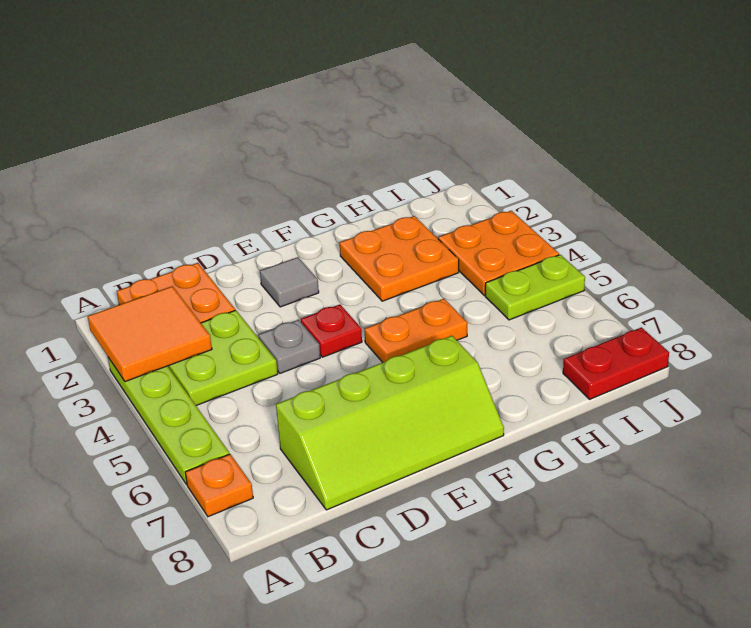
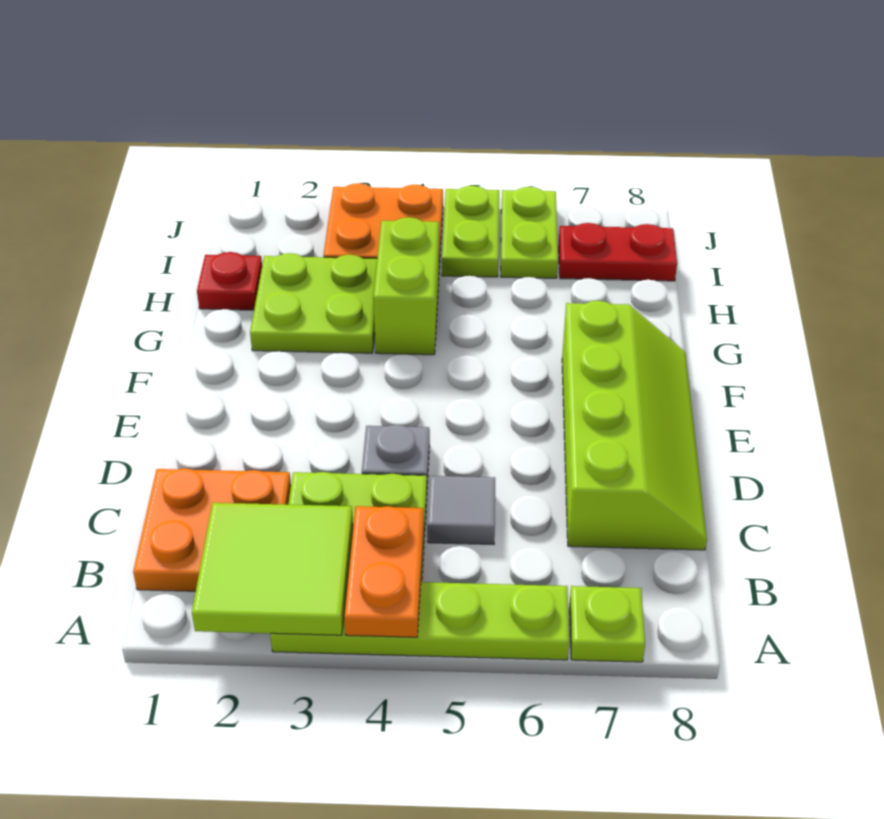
orange 2x2 tile [88,286,212,382] -> lime 2x2 tile [192,503,353,635]
orange 1x1 plate [185,454,253,517] -> lime 1x1 plate [570,586,645,662]
grey 1x1 tile [260,257,319,307] -> grey 1x1 tile moved to [427,476,495,544]
red 1x1 plate [301,305,362,357] -> red 1x1 plate moved to [197,252,262,310]
orange 1x2 plate [365,299,467,362] -> orange 1x2 plate moved to [344,506,424,637]
orange 2x2 plate [340,216,459,301] -> lime 2x2 plate [250,253,377,353]
none -> lime 1x2 brick [373,217,439,355]
none -> lime 1x2 plate [501,187,558,278]
red 1x2 plate [563,327,669,399] -> red 1x2 plate turned to [559,223,677,281]

